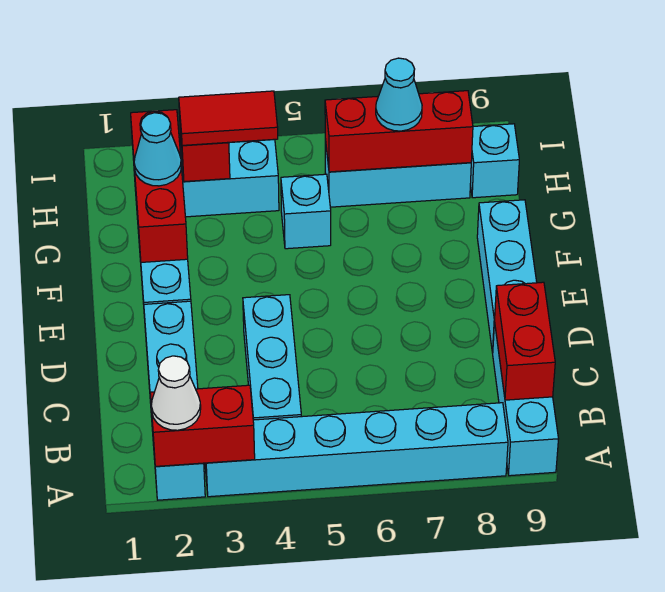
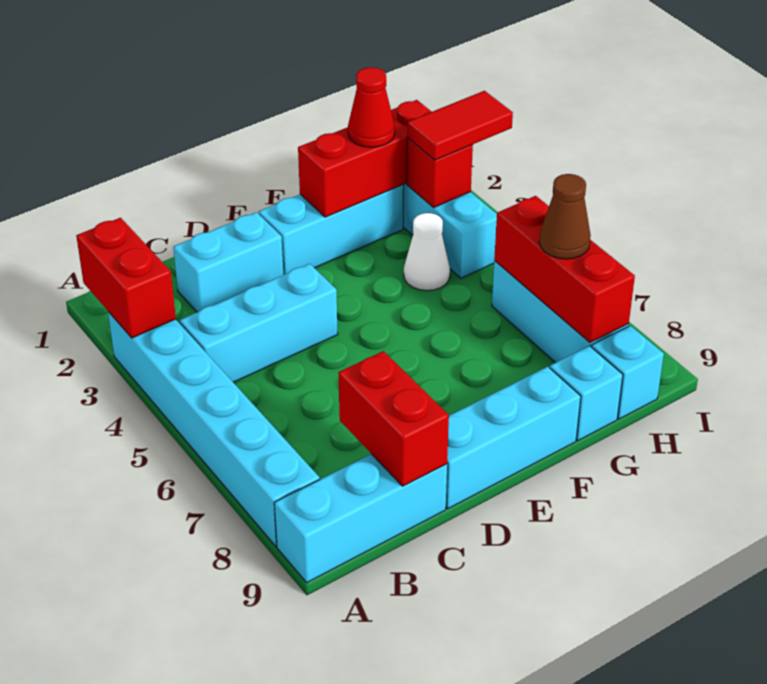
cyan 1x4 brick [144,301,205,500] -> cyan 1x2 brick [173,212,283,312]
white 1x1 cone [151,356,201,430] -> white 1x1 cone moved to [404,213,450,291]
red 1x2 brick [495,282,555,400] -> red 1x2 brick turned to [338,351,449,486]
cyan 1x1 cone [134,113,181,186] -> red 1x1 cone [348,67,395,147]
cyan 1x1 brick [281,174,331,249] -> cyan 1x1 brick moved to [550,346,623,441]
red 1x2 tile [179,91,278,145] -> red 1x2 tile turned to [407,91,513,160]
cyan 1x1 cone [376,58,422,131] -> brown 1x1 cone [539,174,591,259]

